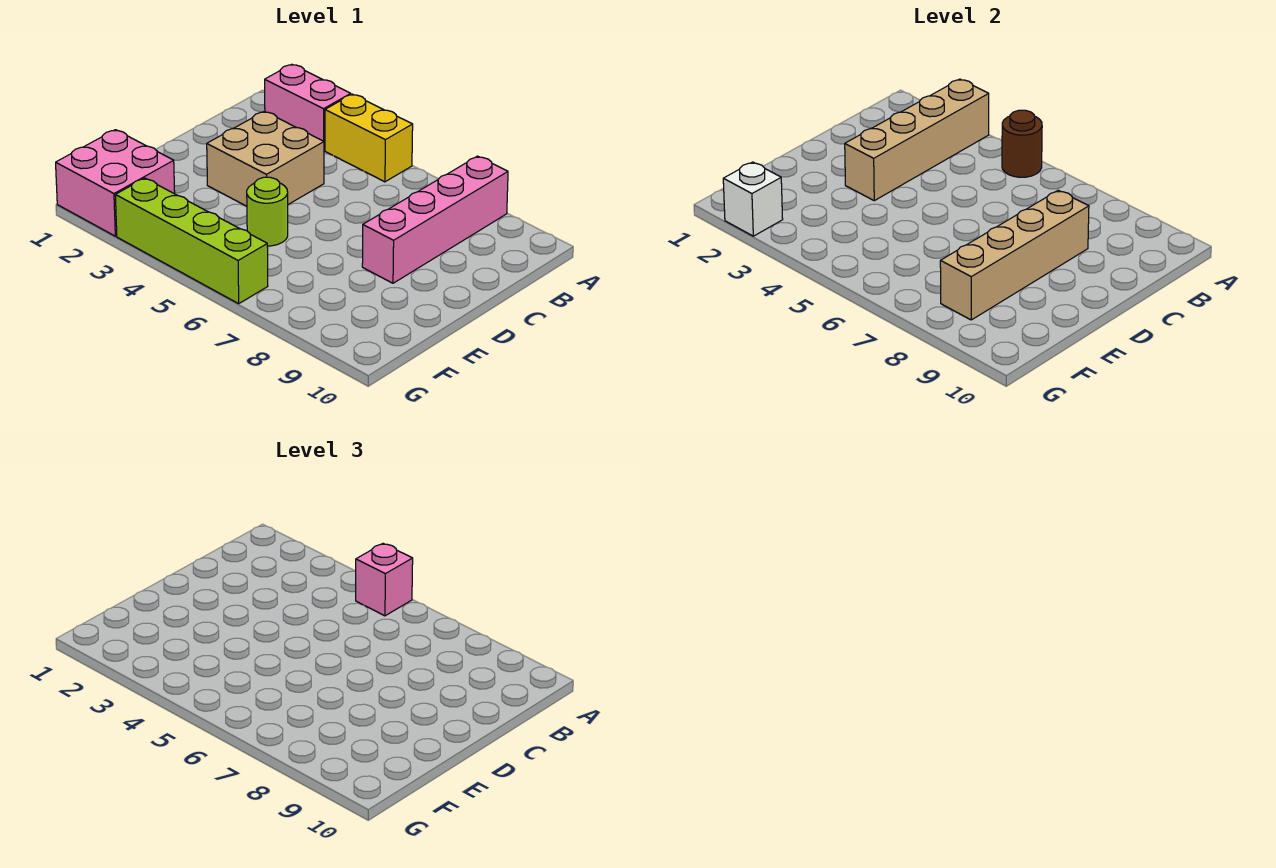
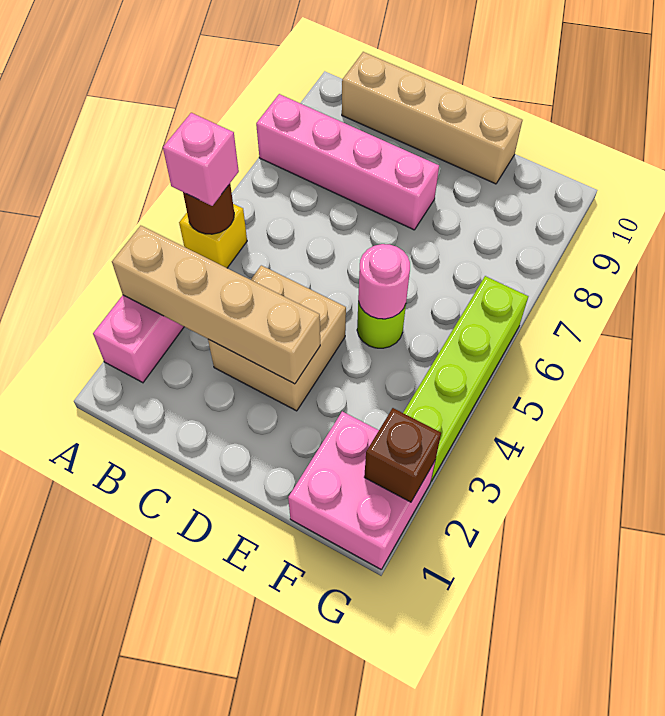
yellow 1x2 brick [325,94,413,182] -> yellow 1x1 brick [179,204,247,268]
tan 1x4 brick [940,190,1089,320] -> tan 1x4 brick moved to [342,52,522,184]
none -> pink 1x1 round brick [358,244,410,319]
white 1x1 brick [723,162,783,236] -> brown 1x1 brick [364,408,441,502]

